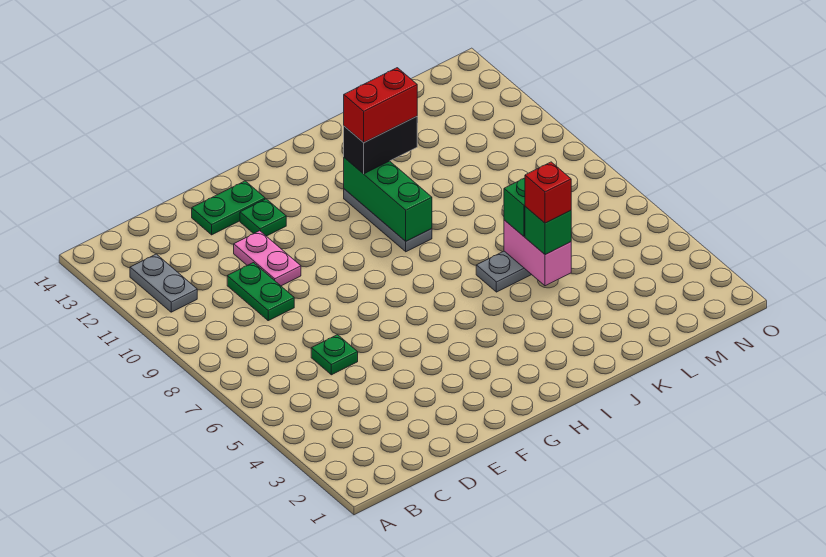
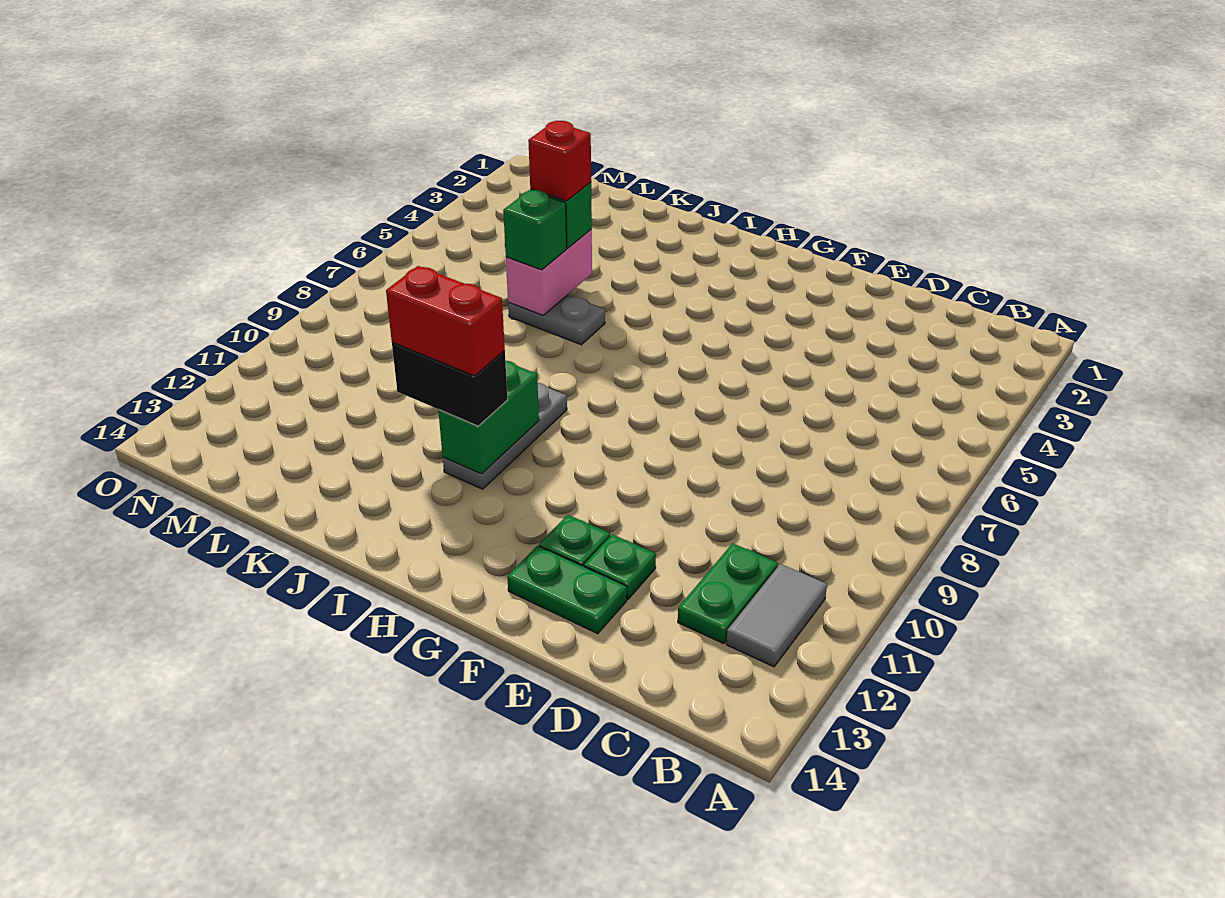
grey 1x2 plate [130,254,197,312] -> grey 1x2 tile [726,564,827,667]
green 1x1 plate [311,335,358,375] -> green 1x1 plate moved to [584,534,656,599]
green 1x2 plate [227,263,294,321] -> green 1x2 plate moved to [678,543,778,644]
pink 1x2 plate [234,231,301,286] -> none
green 1x3 brick [344,158,432,241] -> green 1x2 brick [438,361,539,474]

